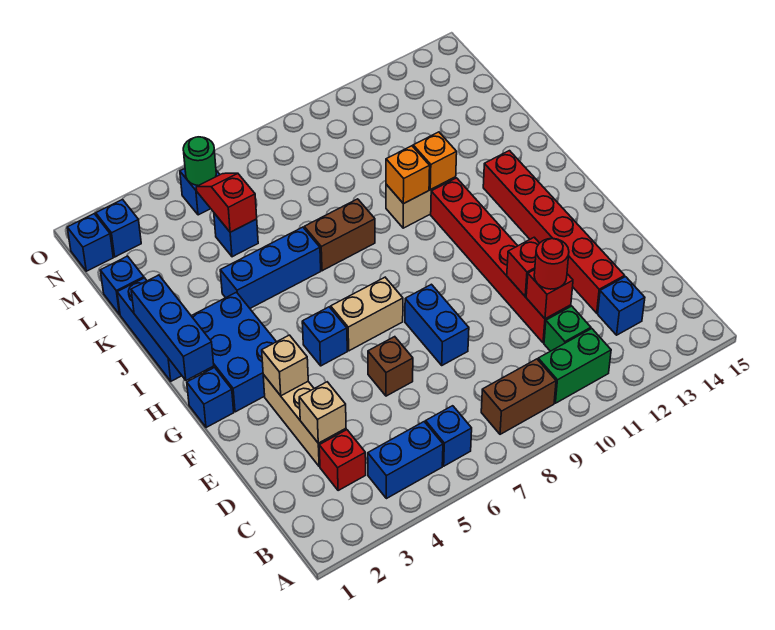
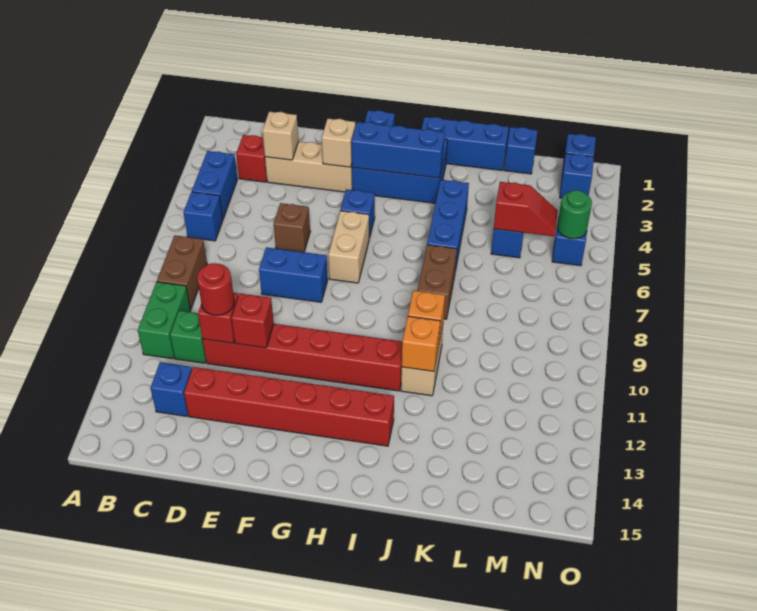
blue 1x3 brick [131,275,214,380] -> blue 1x3 brick moved to [352,122,445,178]

